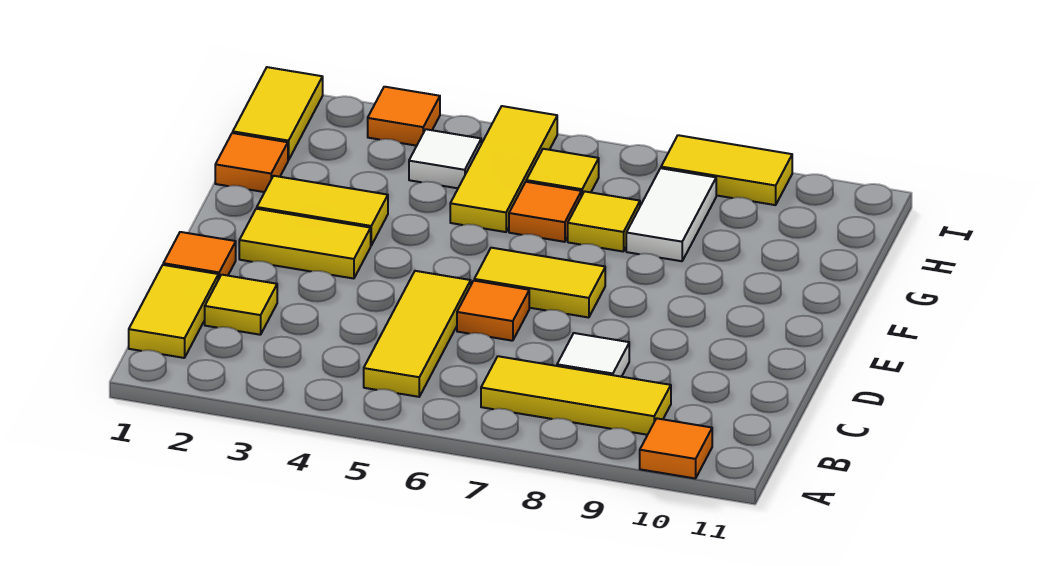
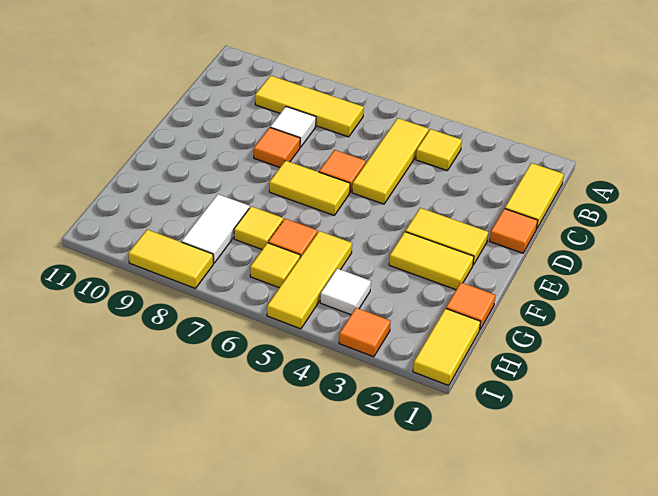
orange 1x1 tile [640,418,712,479] -> orange 1x1 tile moved to [254,127,300,167]
yellow 1x1 tile [205,275,277,335] -> yellow 1x1 tile moved to [416,129,462,170]

